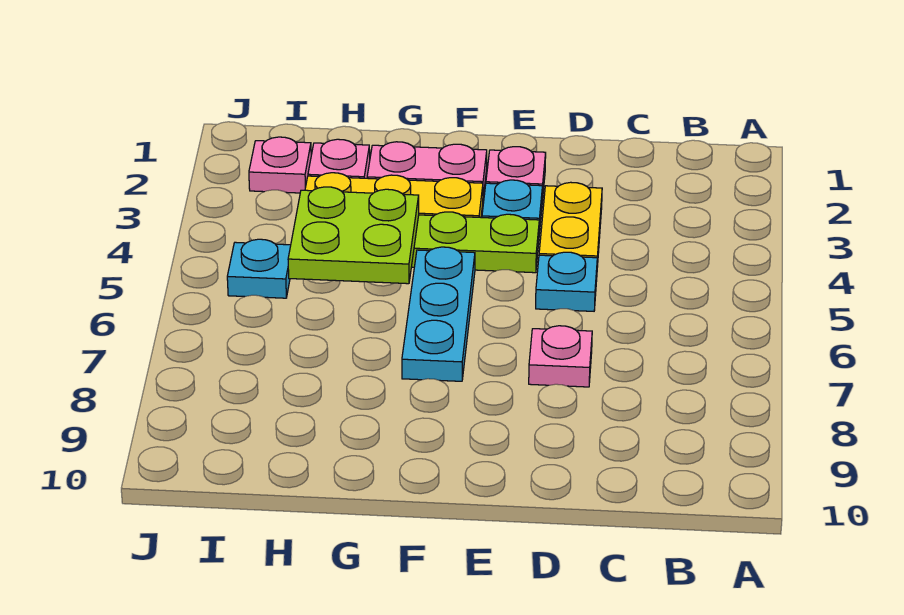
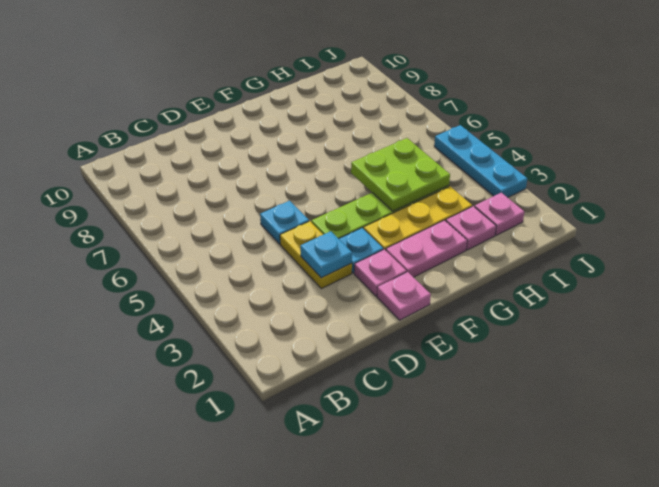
pink 1x1 plate [529,326,592,387] -> pink 1x1 plate moved to [377,272,431,320]
cyan 1x3 plate [402,247,475,381] -> cyan 1x3 plate moved to [434,125,527,198]
cyan 1x1 plate [227,239,291,298] -> cyan 1x1 plate moved to [300,231,352,278]

